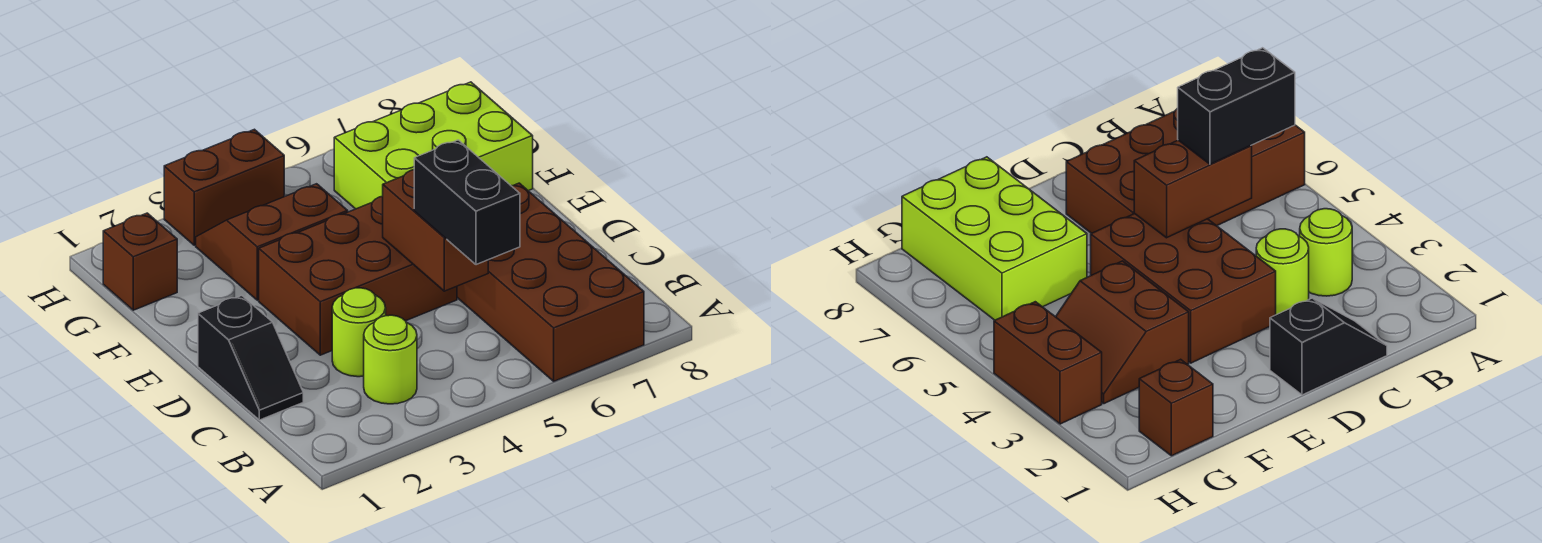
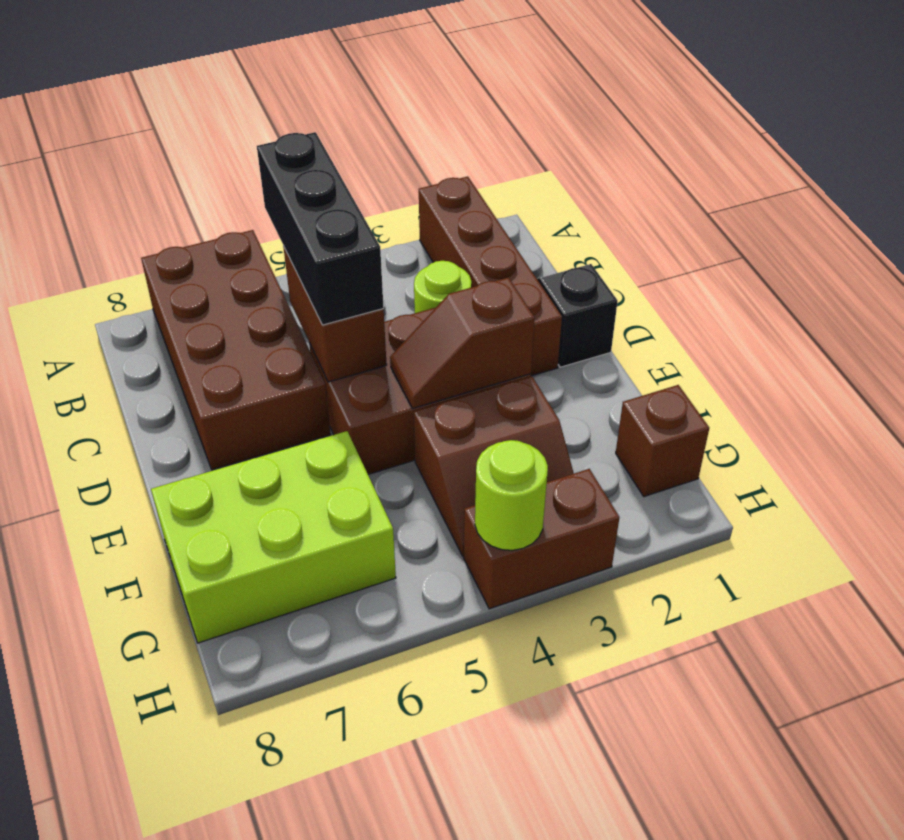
none -> brown 1x4 brick [419,176,562,376]
lime 1x1 round brick [364,315,417,404] -> lime 1x1 round brick moved to [475,440,548,550]
black 1x2 brick [414,140,520,265] -> black 1x3 brick [257,132,384,325]
none -> brown 1x2 slope [390,277,535,408]

